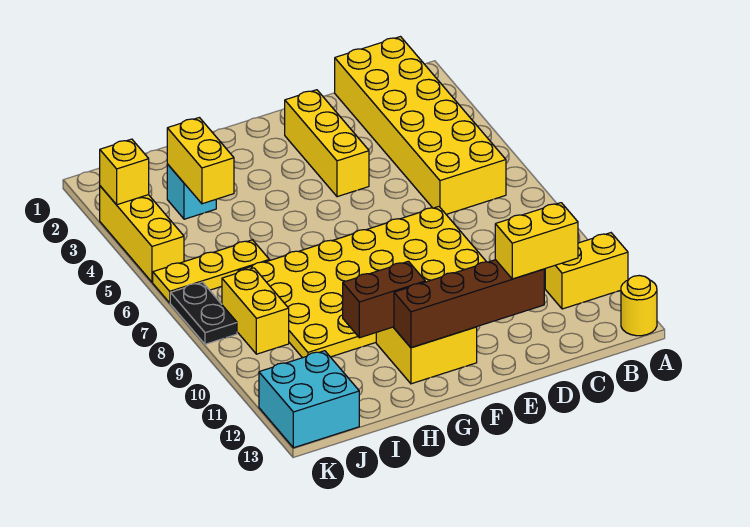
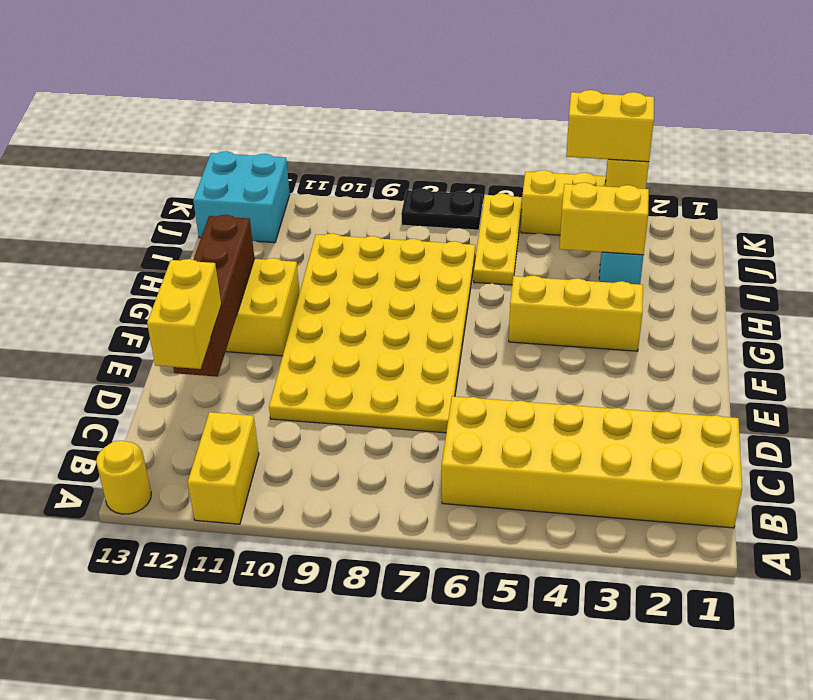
yellow 1x3 brick [285,90,369,197] -> yellow 1x3 brick moved to [509,275,643,351]
brown 1x2 brick [343,261,425,338] -> none
yellow 1x2 brick [222,268,289,354] -> yellow 1x2 brick moved to [566,90,654,162]

